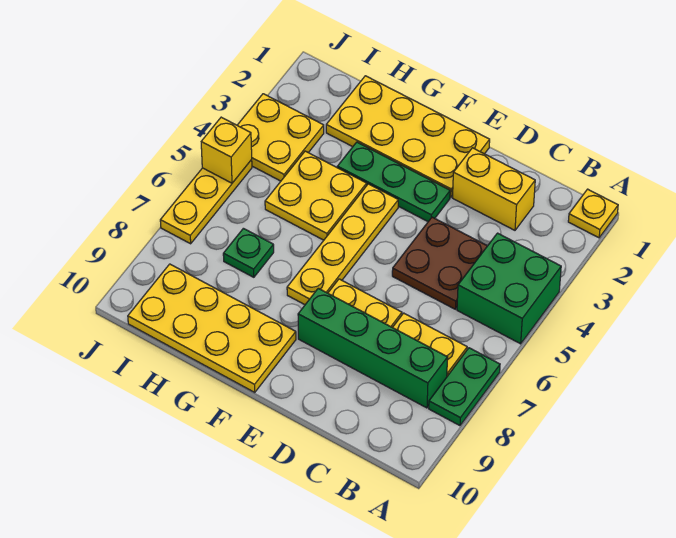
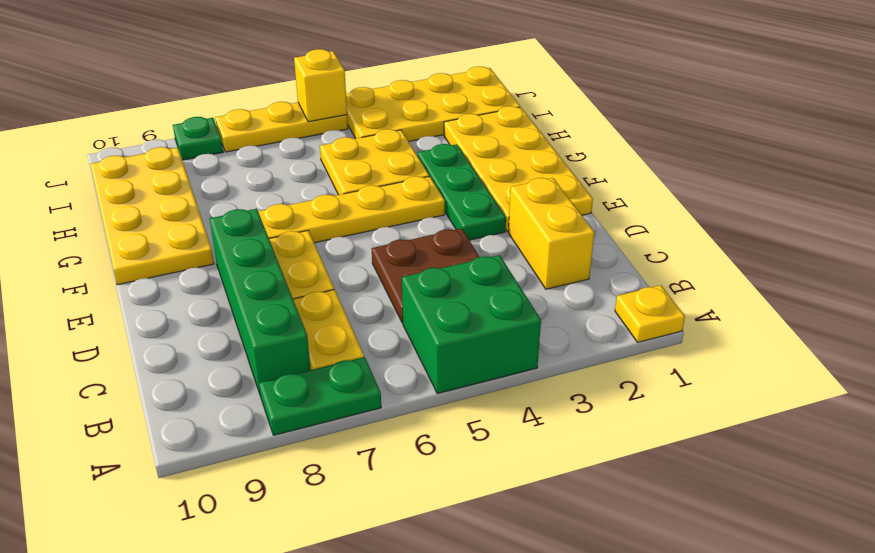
green 1x1 plate [223,228,274,277] -> green 1x1 plate moved to [173,117,223,160]
yellow 2x2 plate [237,94,324,181] -> yellow 2x4 plate [346,66,520,141]

